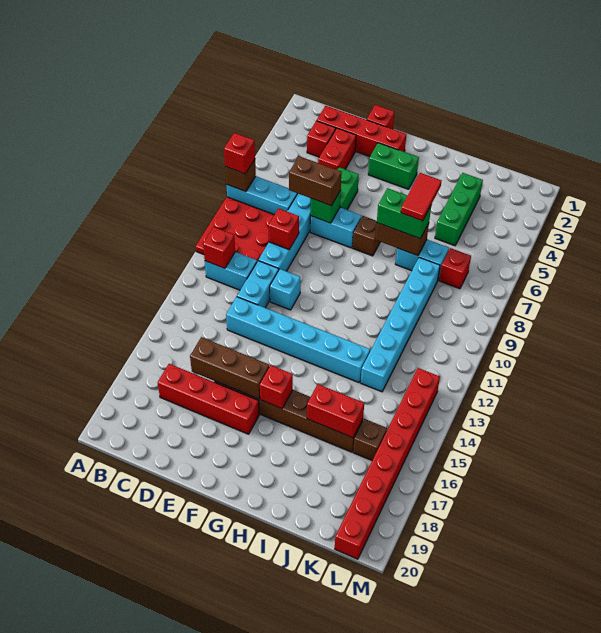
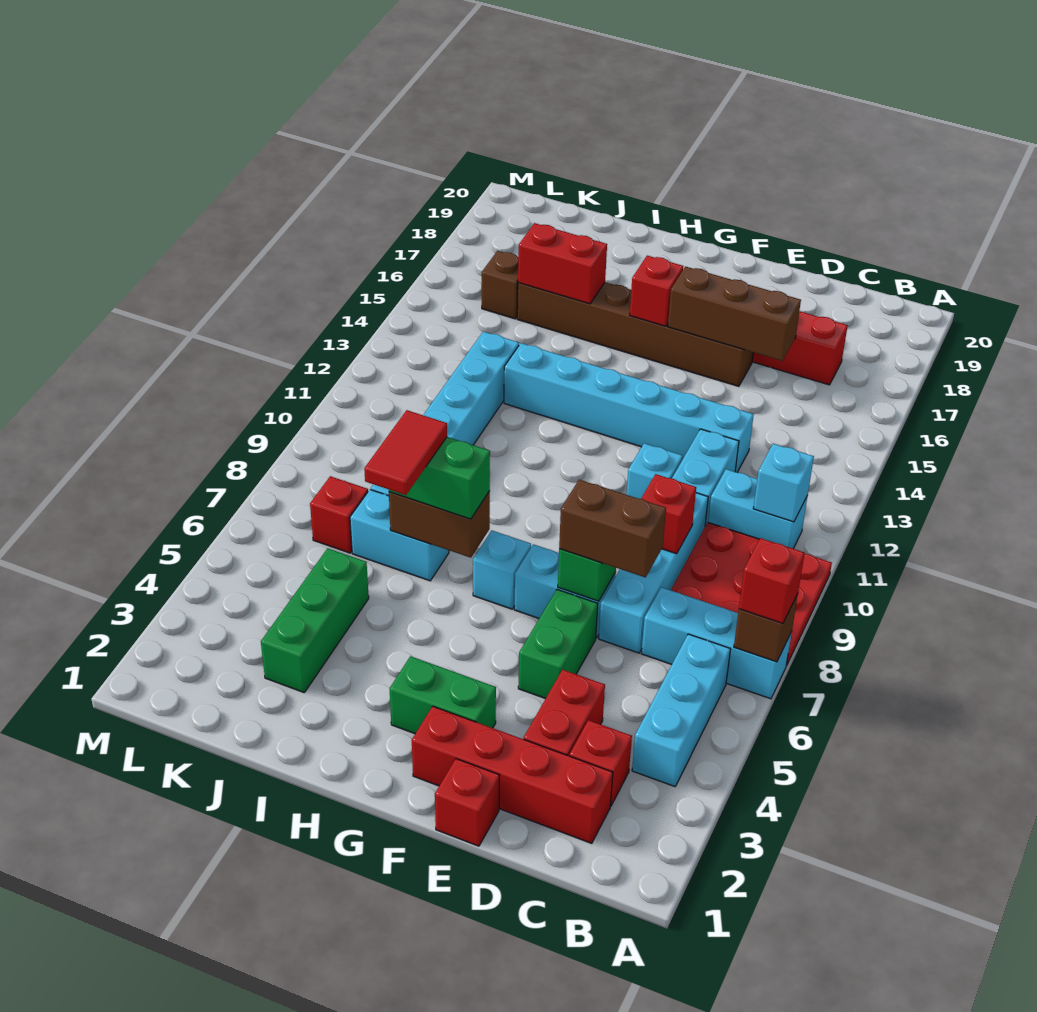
none -> cyan 1x3 brick [632,634,731,787]
red 1x1 brick [203,227,235,268] -> cyan 1x1 brick [753,444,814,522]
brown 1x1 brick [353,216,380,256] -> cyan 1x1 brick [473,530,531,609]
red 1x8 brick [335,368,440,559] -> none

